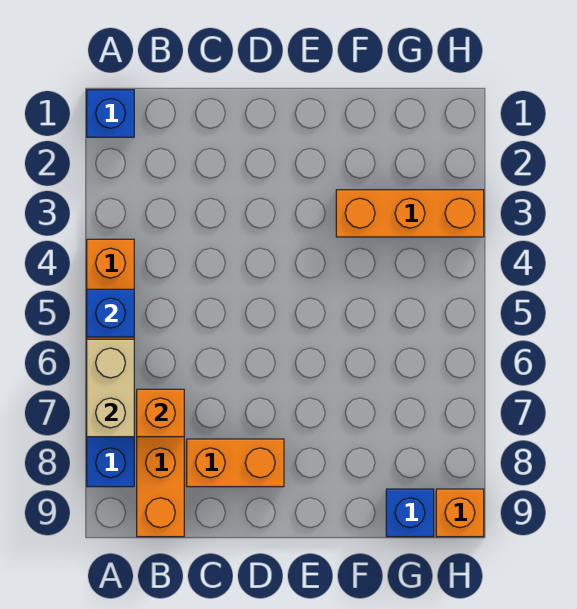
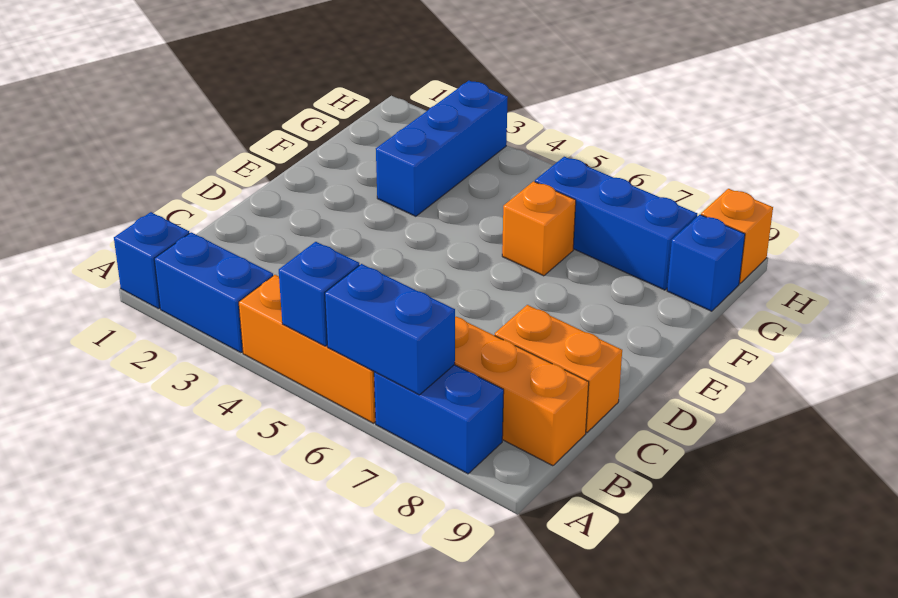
none -> blue 1x2 brick [154,232,273,353]
tan 1x2 brick [87,339,134,437] -> blue 1x2 brick [325,264,455,395]
orange 1x1 brick [137,389,184,437] -> orange 1x1 brick moved to [502,181,576,276]
orange 1x2 brick [187,439,284,487] -> orange 1x2 brick turned to [495,305,622,432]
orange 1x3 brick [336,190,484,237] -> blue 1x3 brick [376,81,508,216]
none -> blue 1x3 brick [535,157,697,290]

